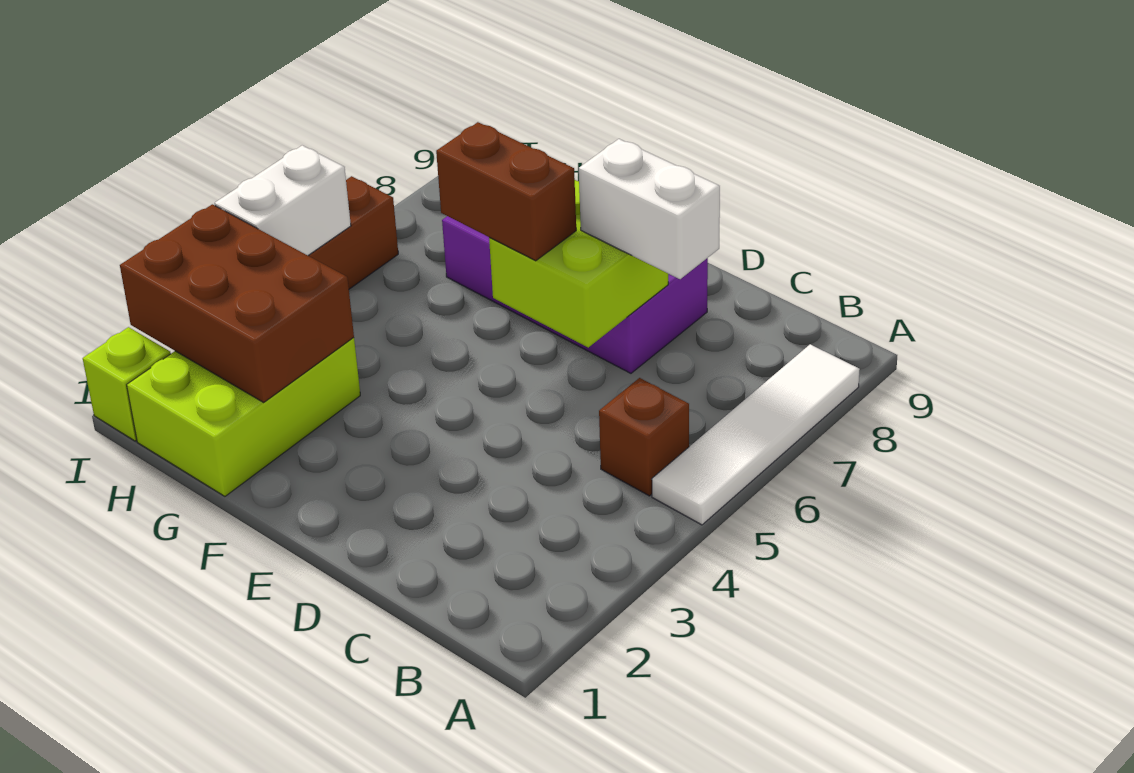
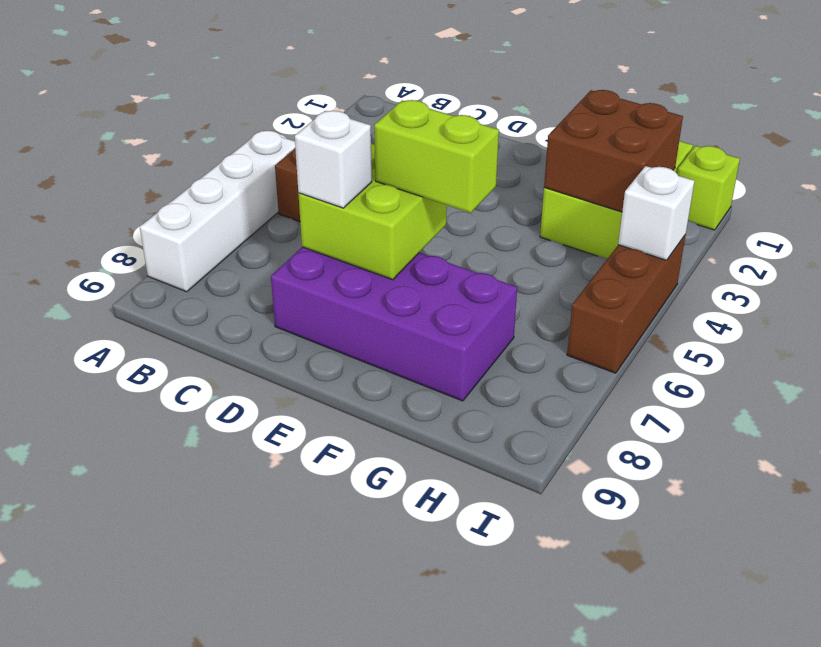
white 1x4 tile [652,344,860,525] -> white 1x4 brick [140,130,295,292]
white 1x2 brick [579,139,720,279] -> white 1x1 brick [295,111,372,208]
brown 1x2 brick [436,122,576,261] -> lime 1x2 brick [374,100,499,213]
brown 2x3 brick [120,204,354,402] -> brown 2x2 brick [544,90,683,212]
white 1x2 brick [215,145,351,255] -> white 1x1 brick [618,166,695,260]

